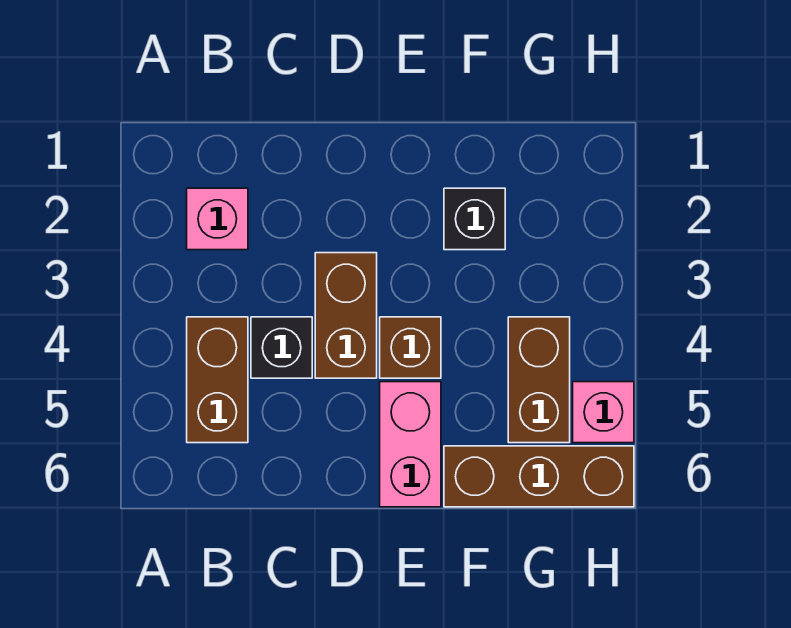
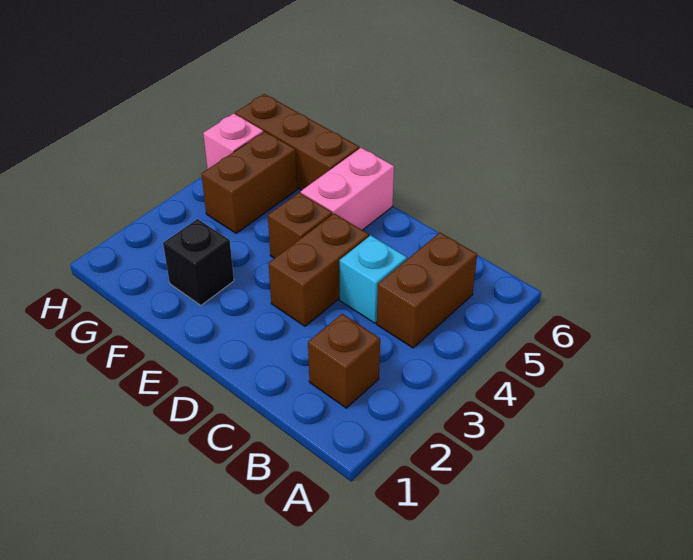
pink 1x1 brick [187,188,248,250] -> brown 1x1 brick [308,314,380,408]
black 1x1 brick [251,317,312,378] -> cyan 1x1 brick [340,235,407,323]

